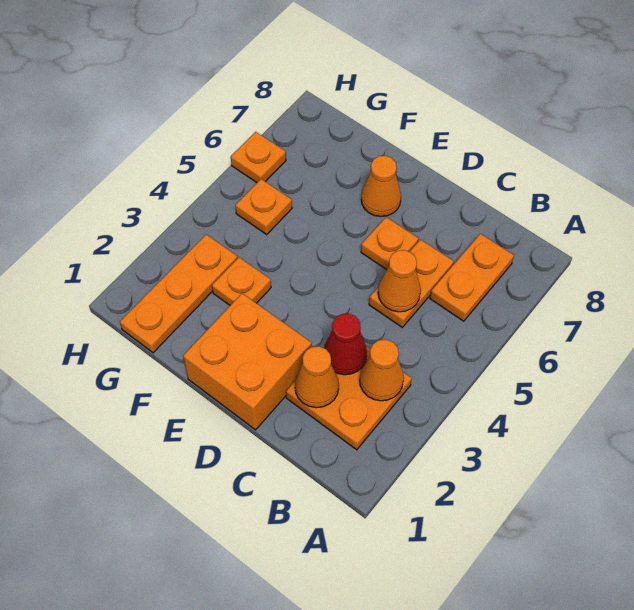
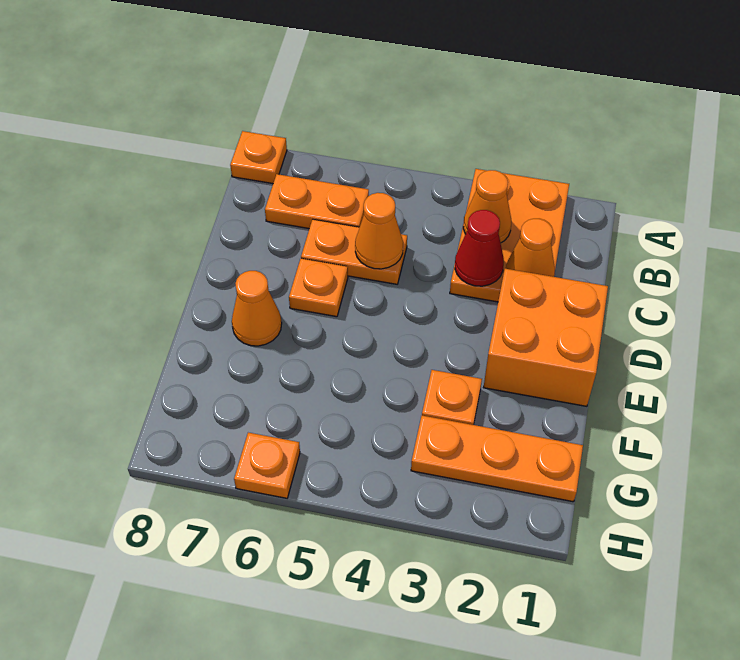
orange 2x2 plate [286,346,412,450] -> orange 2x3 plate [450,169,569,302]
orange 1x1 plate [235,179,292,234] -> orange 1x1 plate moved to [230,131,287,184]

